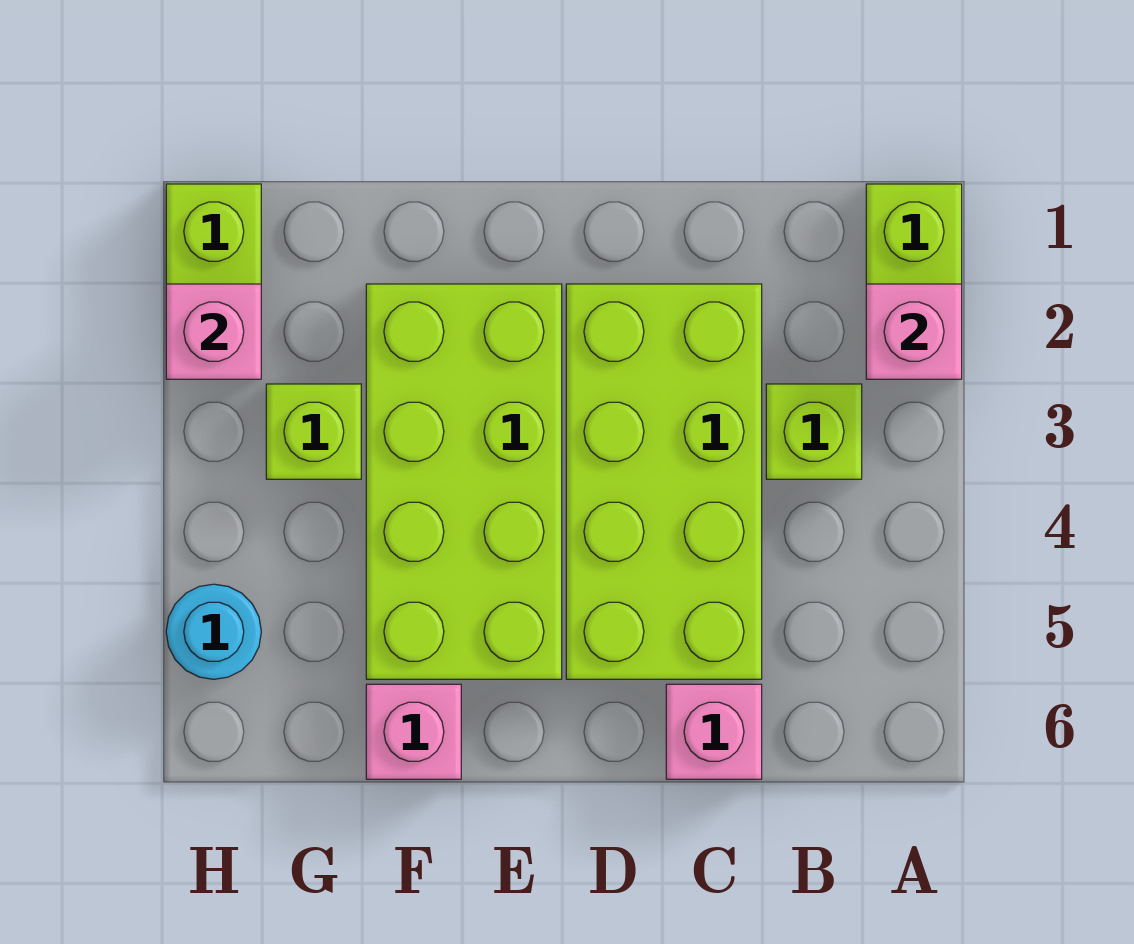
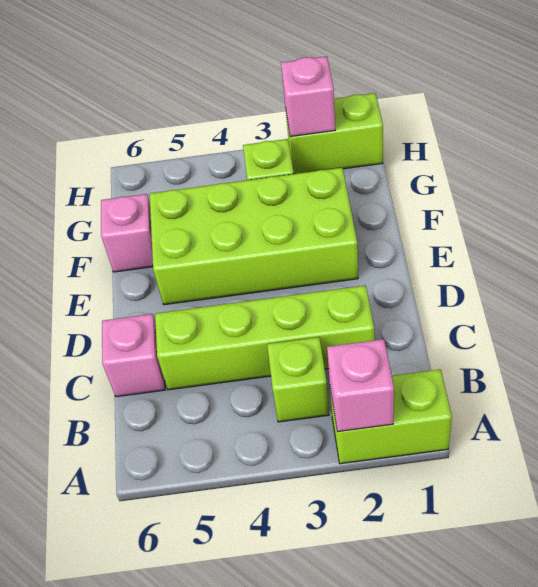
lime 2x4 brick [566,284,762,679] -> lime 1x4 brick [155,286,374,390]
cyan 1x1 round brick [166,584,261,679] -> none

